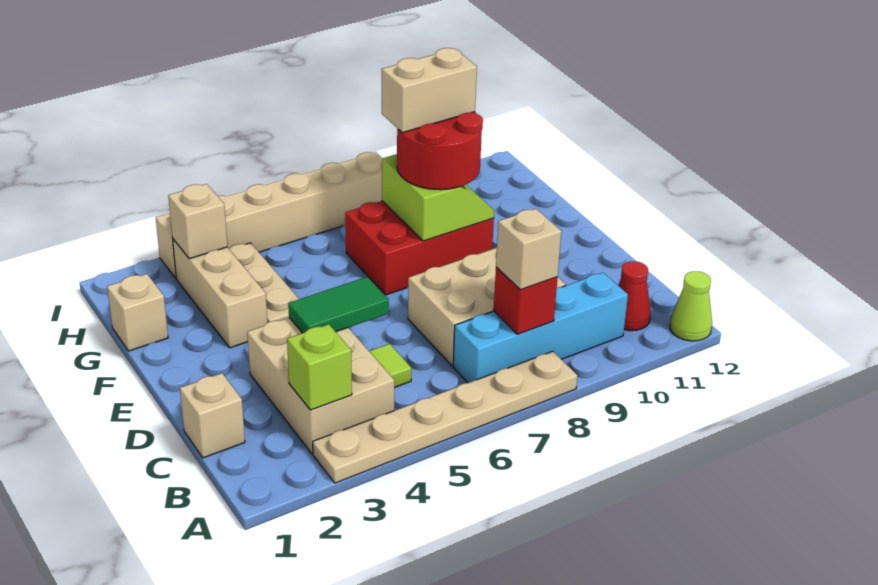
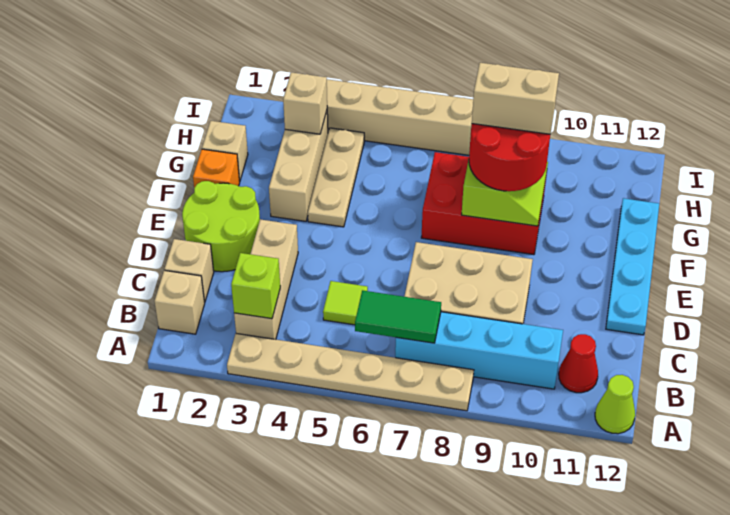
tan 2x3 brick [247,318,394,454] -> tan 1x3 brick [234,219,298,339]
red 1x1 brick [494,267,558,334] -> none
tan 1x1 brick [496,209,561,290] -> tan 1x1 brick moved to [154,270,205,334]
none -> lime 2x2 round brick [182,181,260,272]
green 1x2 tile [288,277,389,333] -> green 1x2 tile moved to [355,290,441,343]
none -> cyan 1x4 plate [606,198,659,335]
none -> orange 1x1 brick [193,149,240,188]

